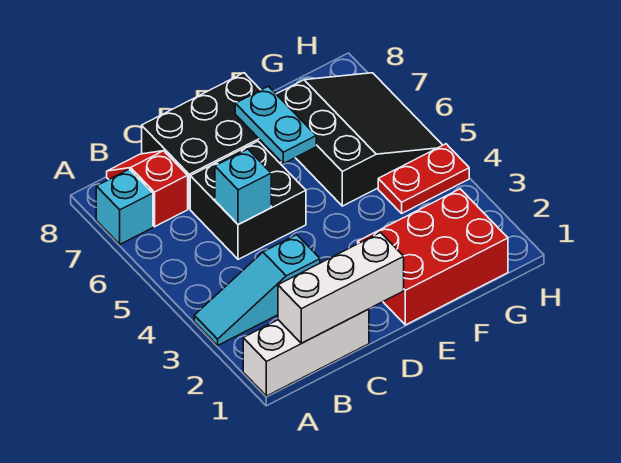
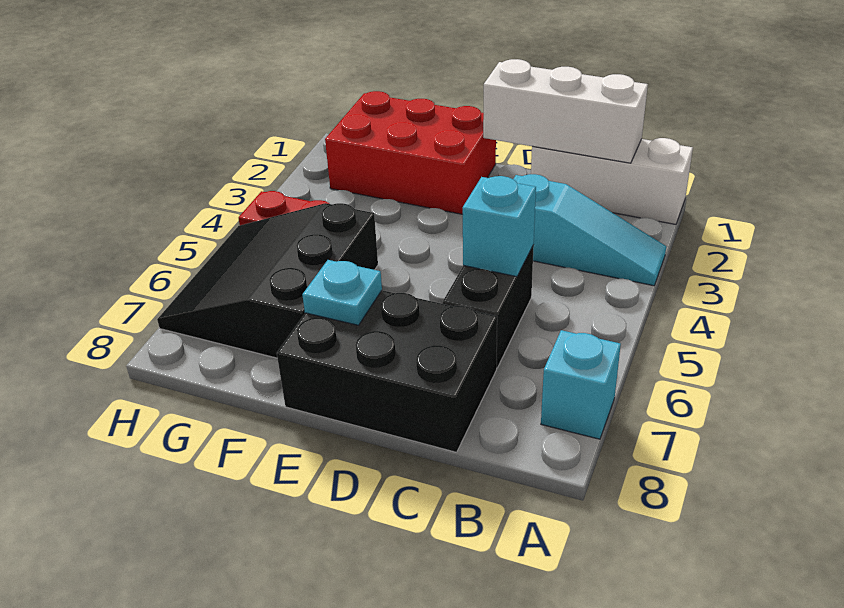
red 1x2 slope [107,151,188,227] -> none
black 2x2 brick [190,141,306,259] -> black 1x2 brick [443,245,534,368]
cyan 1x2 plate [235,86,316,163] -> cyan 1x1 plate [302,260,382,325]

